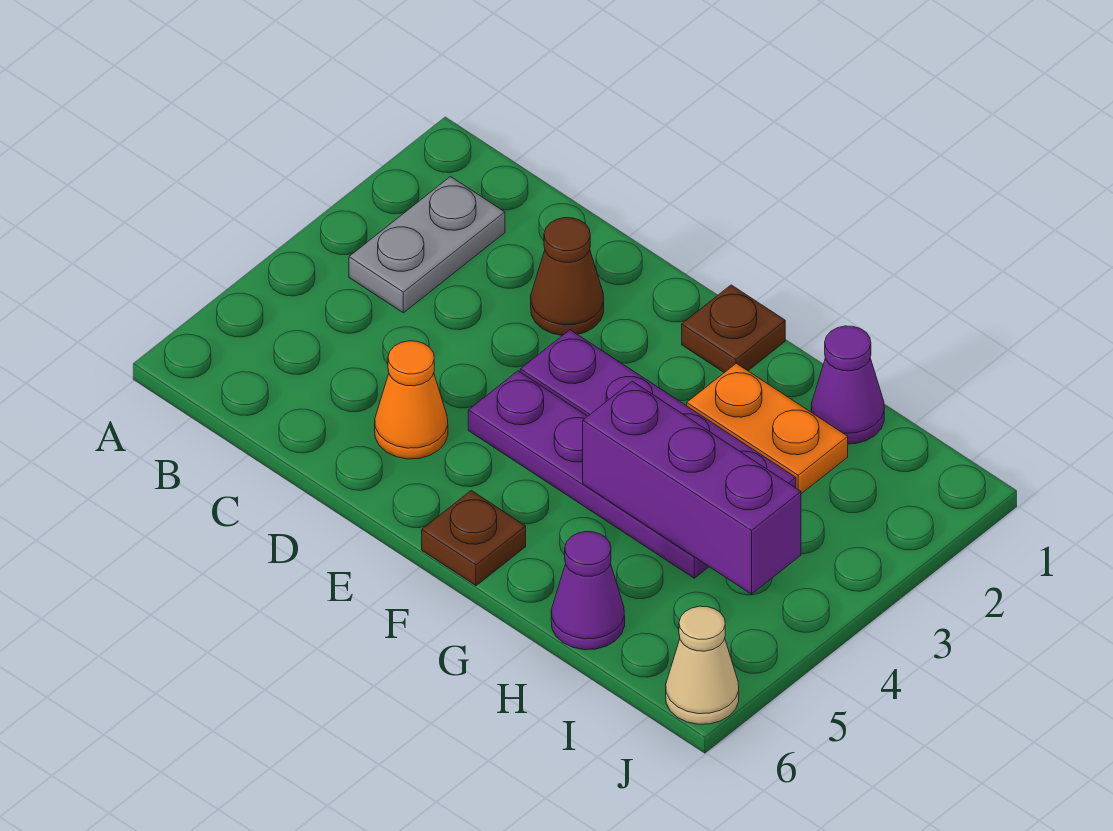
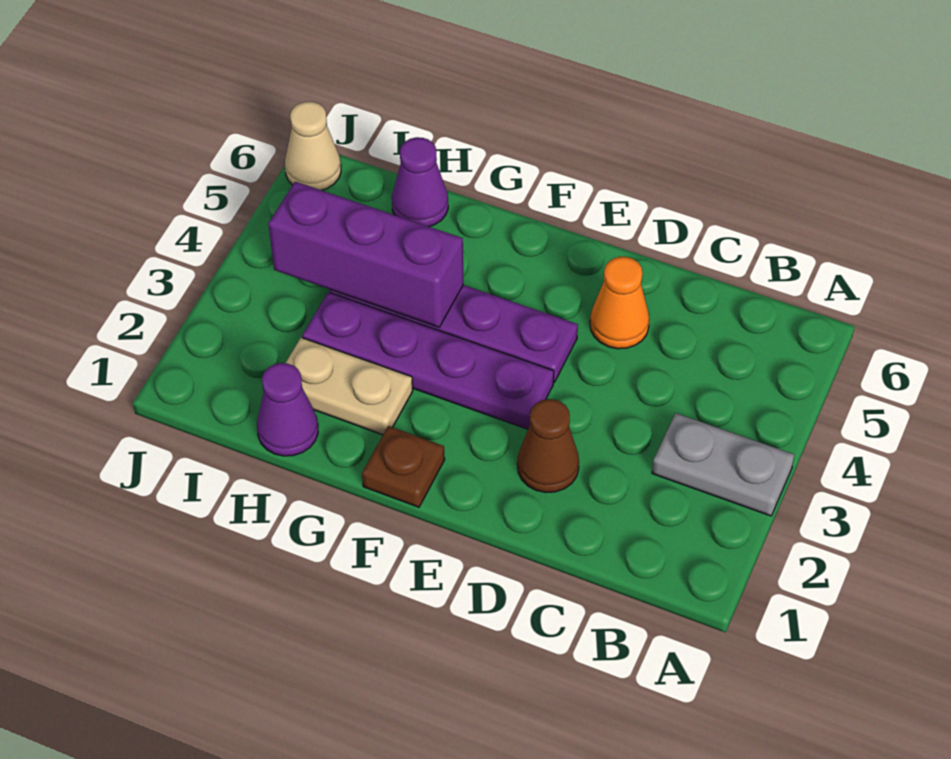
grey 1x2 plate [349,177,505,313] -> grey 1x2 plate turned to [652,413,794,516]
brown 1x1 plate [422,491,526,586] -> none
orange 1x2 plate [687,363,848,494] -> tan 1x2 plate [286,338,413,435]

